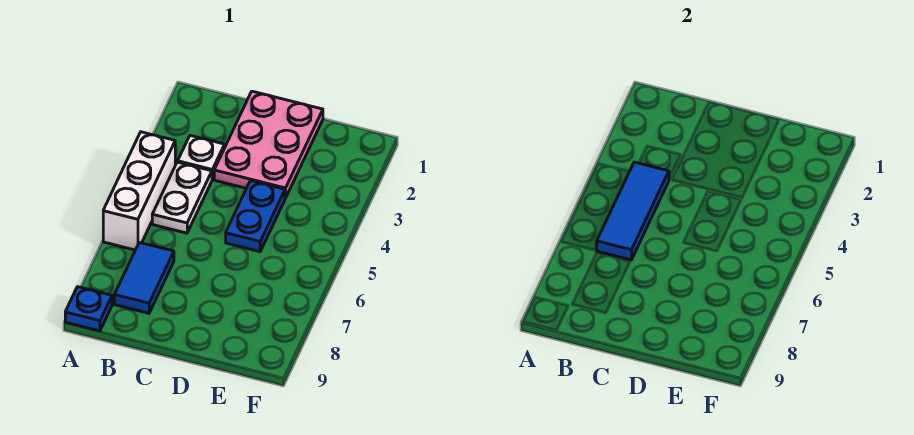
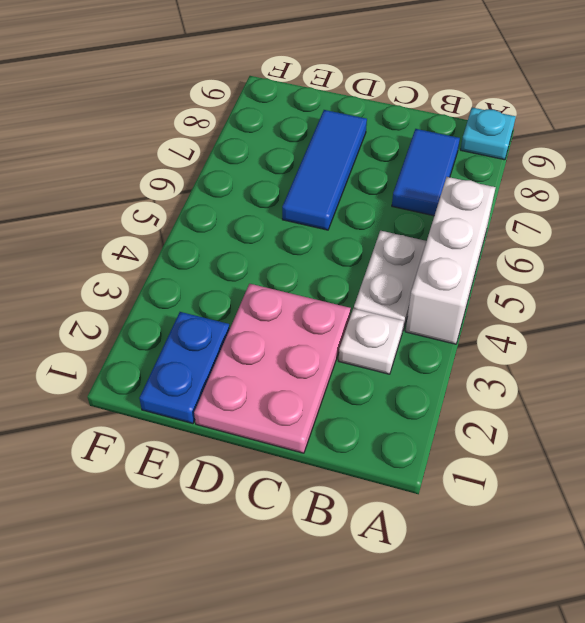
blue 1x1 plate [65,287,112,331] -> cyan 1x1 plate [461,108,516,160]
blue 1x3 tile [596,162,669,260] -> blue 1x3 tile moved to [282,110,367,230]
blue 1x2 plate [226,181,285,252] -> blue 1x2 plate moved to [139,312,230,424]

